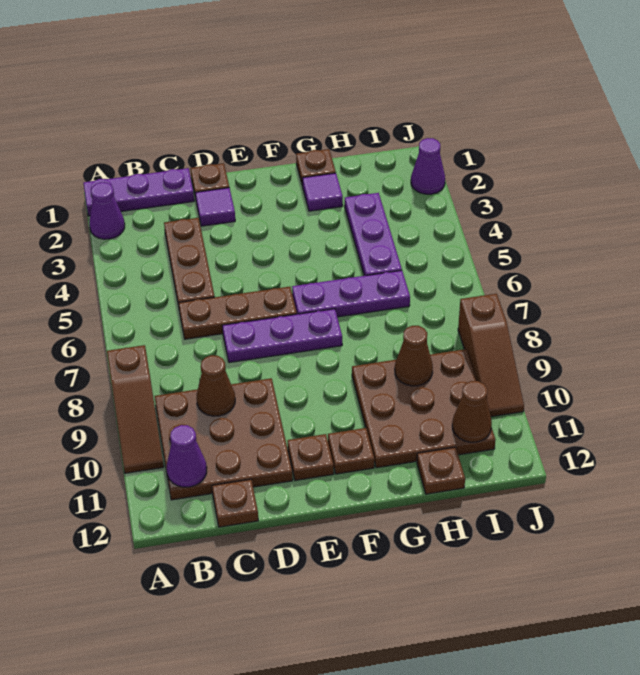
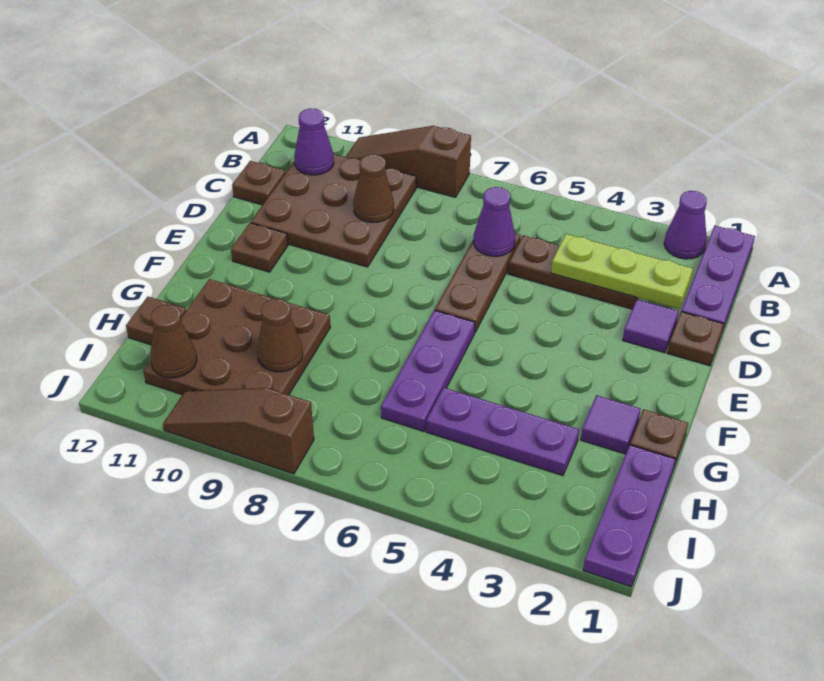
none -> lime 1x3 plate [551,234,693,309]
purple 1x3 plate [222,309,342,362] -> purple 1x3 plate moved to [583,445,676,587]
brown 1x1 plate [328,428,374,474] -> none
purple 1x1 cone [411,138,445,194] -> purple 1x1 cone moved to [473,187,515,256]

